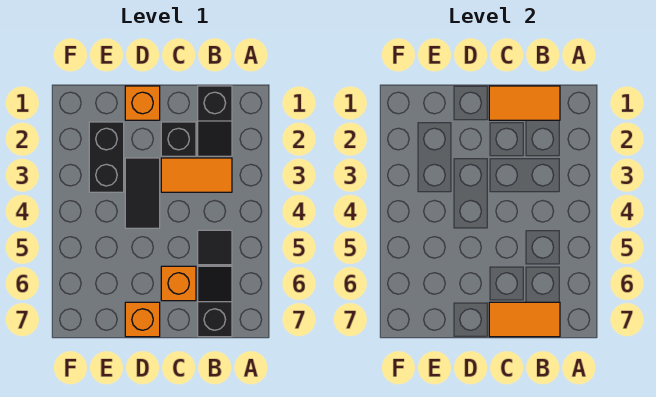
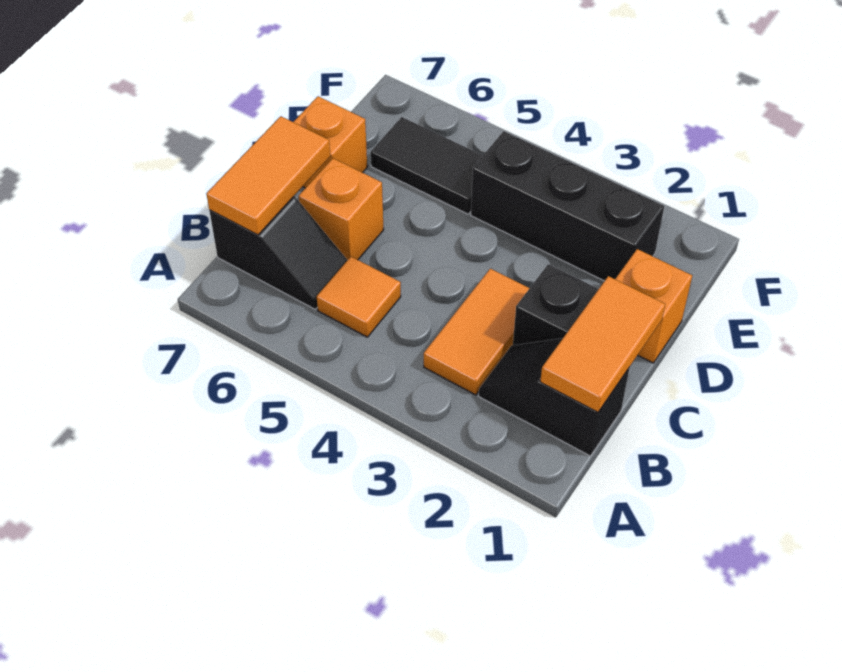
black 1x1 tile [198,230,232,265] -> orange 1x1 tile [317,257,401,337]
black 1x2 tile [125,158,160,228] -> black 1x2 tile moved to [371,117,483,214]
black 1x2 brick [89,122,124,192] -> black 1x3 brick [471,131,664,281]

